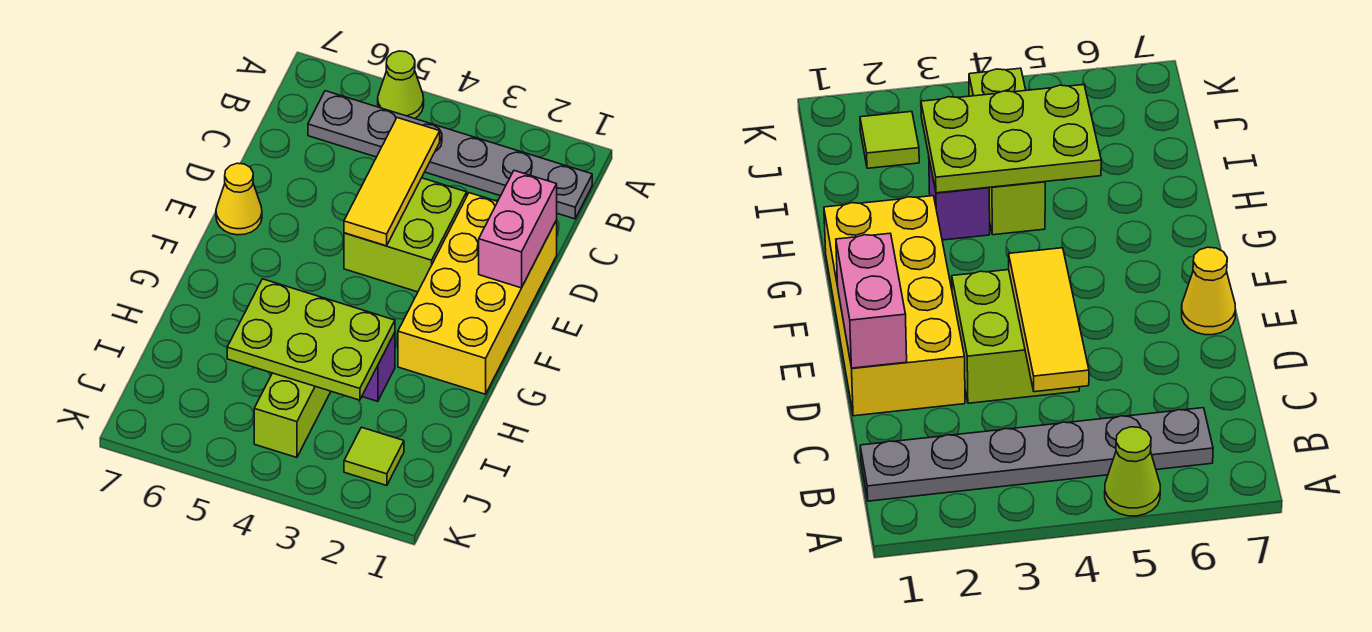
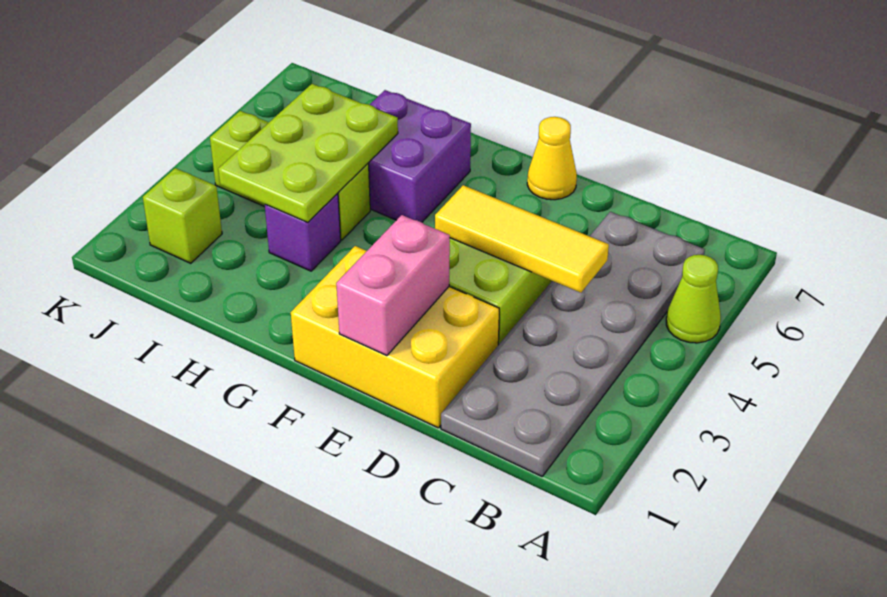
grey 1x6 plate [308,91,592,219] -> grey 2x6 plate [441,212,705,476]
yellow 2x4 brick [398,193,557,394] -> yellow 2x3 brick [291,246,499,428]
pink 1x2 brick [479,171,557,288] -> pink 1x2 brick turned to [336,215,450,356]
none -> purple 2x2 brick [368,90,471,222]
lime 1x1 tile [344,427,404,486] -> lime 1x1 brick [143,168,222,263]

